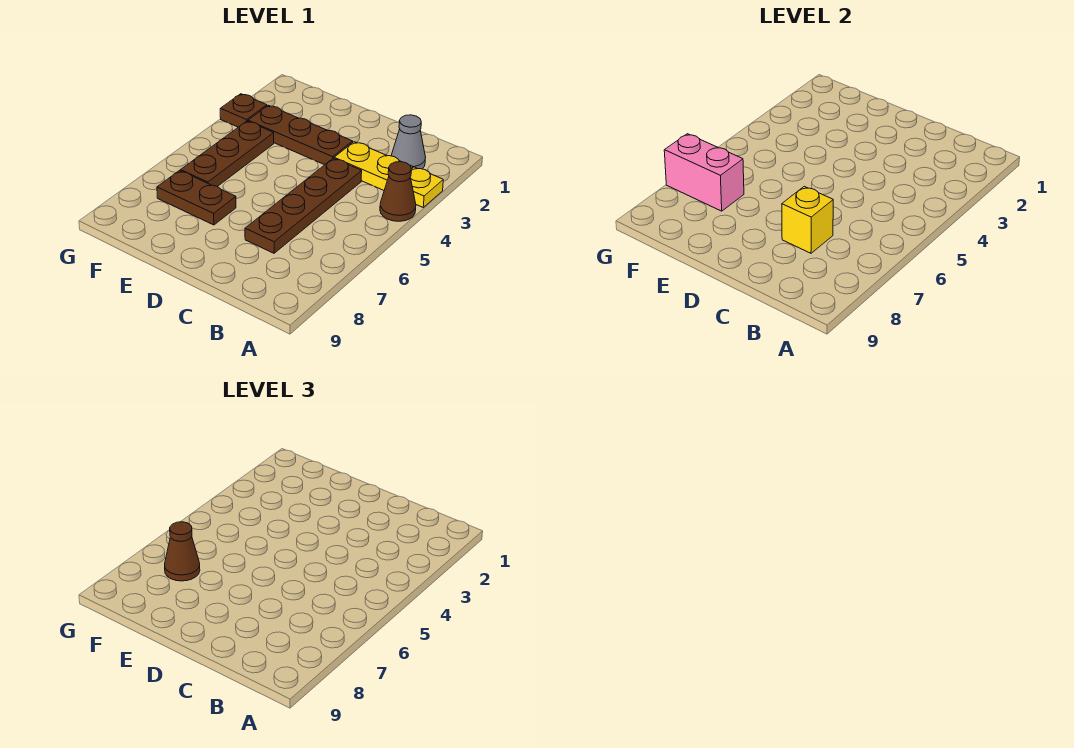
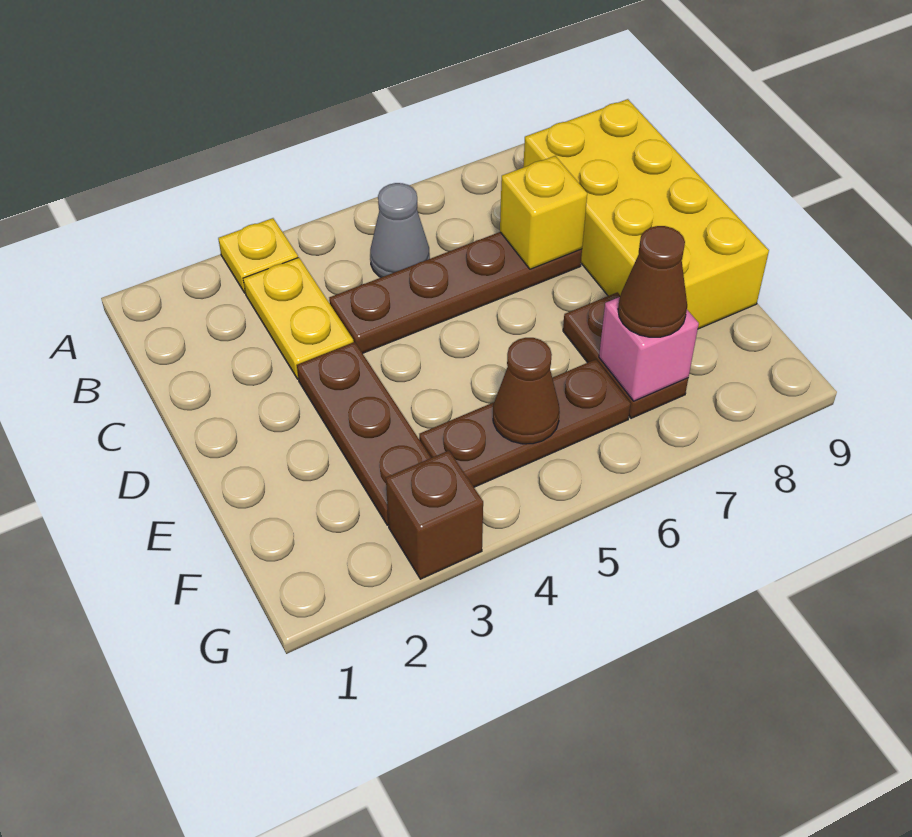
brown 1x1 cone [380,162,416,221] -> brown 1x1 cone moved to [493,338,560,444]
grey 1x1 cone [391,115,426,169] -> grey 1x1 cone moved to [370,183,430,277]
none -> yellow 2x4 brick [523,99,769,329]
pink 1x2 brick [664,134,744,211] -> pink 1x1 brick [599,297,699,401]
brown 1x1 plate [220,94,267,127] -> brown 1x1 brick [386,451,483,579]

